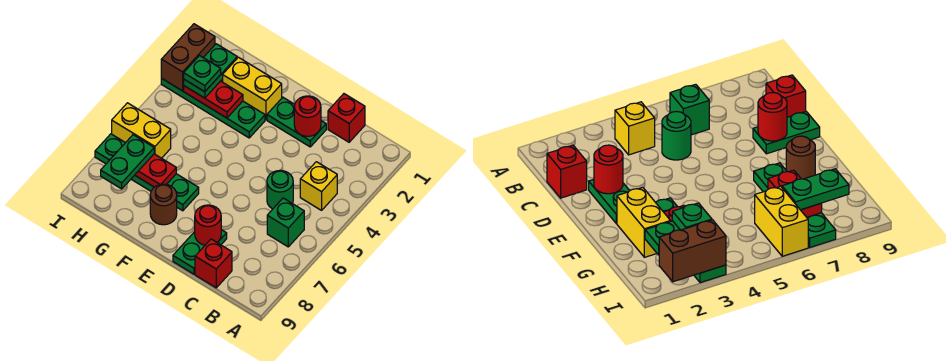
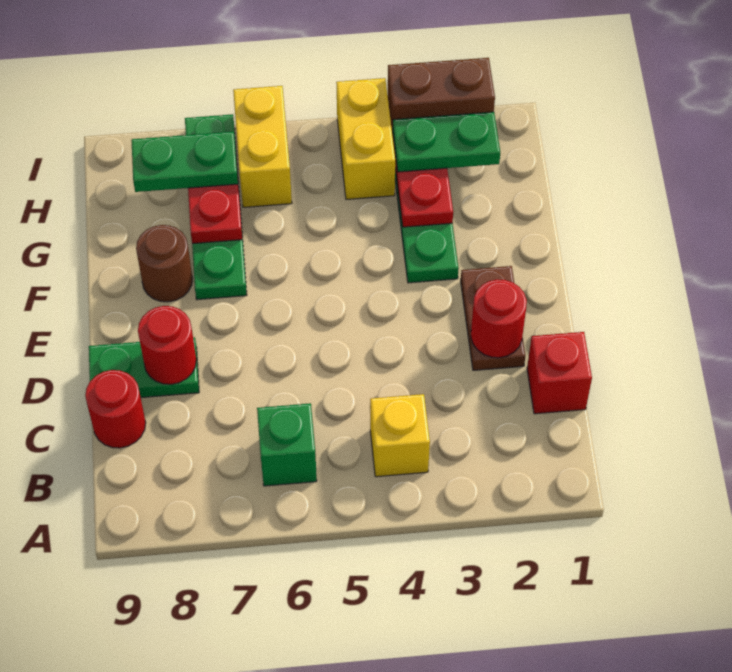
green 1x1 round brick [267,170,293,209] -> none
red 1x1 brick [195,239,232,288] -> red 1x1 round brick [85,370,146,448]
green 1x2 plate [267,97,326,147] -> brown 1x2 plate [461,266,525,370]
yellow 1x2 brick [223,57,282,120] -> yellow 1x2 brick moved to [336,78,395,199]
green 1x1 plate [184,56,221,92] -> none

